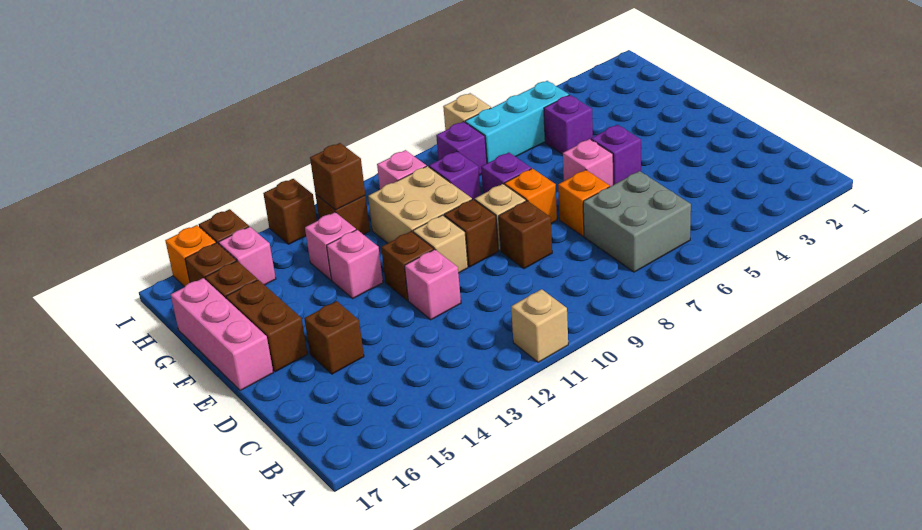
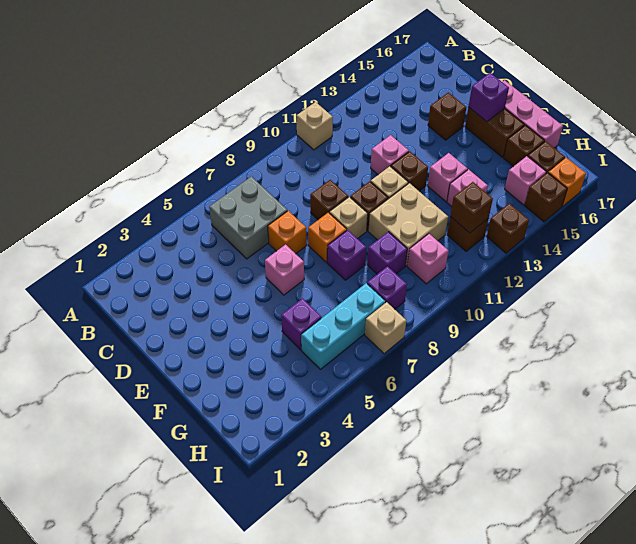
purple 1x1 brick [591,125,641,185] -> purple 1x1 brick moved to [468,73,509,122]

